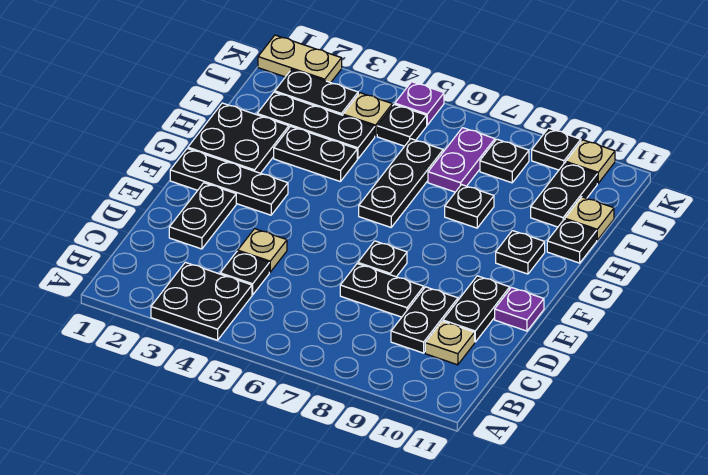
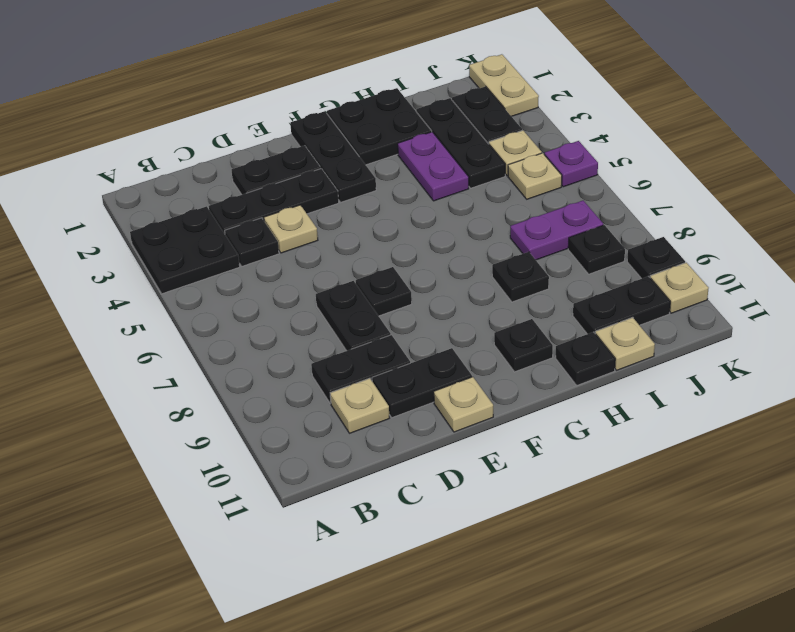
purple 1x1 plate [495,288,544,331] -> tan 1x1 plate [434,377,493,432]
black 1x3 plate [359,139,443,227] -> black 1x3 plate moved to [209,169,339,234]
black 1x2 plate [274,126,357,182] -> purple 1x2 plate [398,132,469,201]
black 1x1 plate [377,104,427,146] -> tan 1x1 plate [508,153,562,199]

